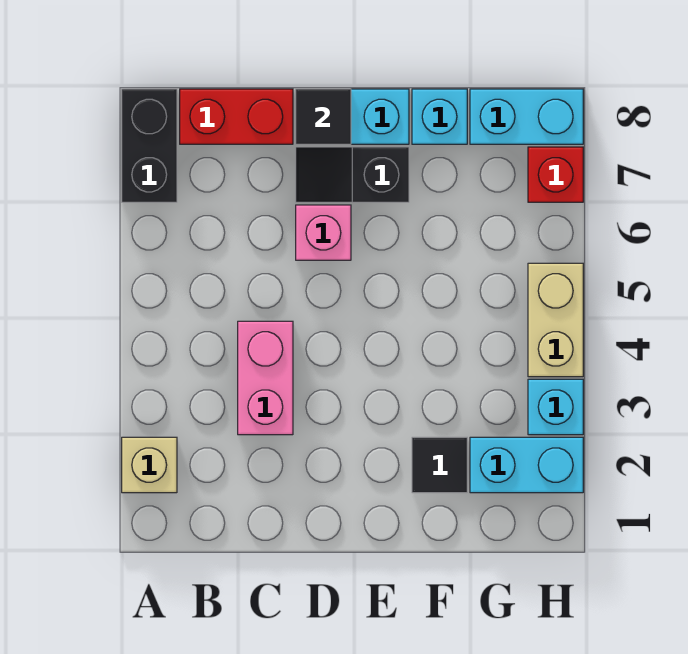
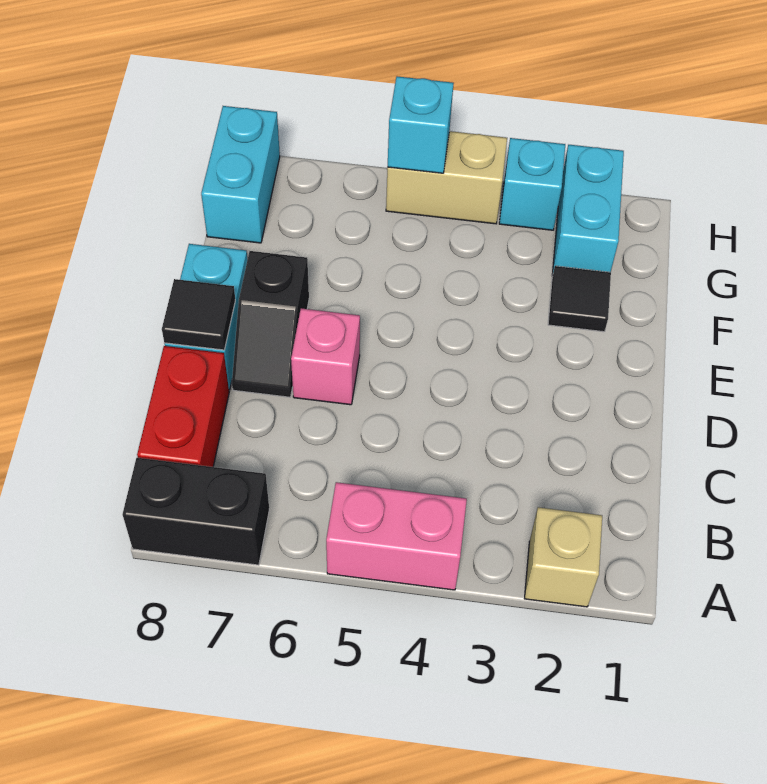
pink 1x2 brick [238,321,293,435] -> pink 1x2 brick moved to [326,482,467,590]
cyan 1x1 brick [412,89,467,144] -> cyan 1x1 brick moved to [388,76,454,173]
red 1x1 brick [528,147,583,202] -> none

